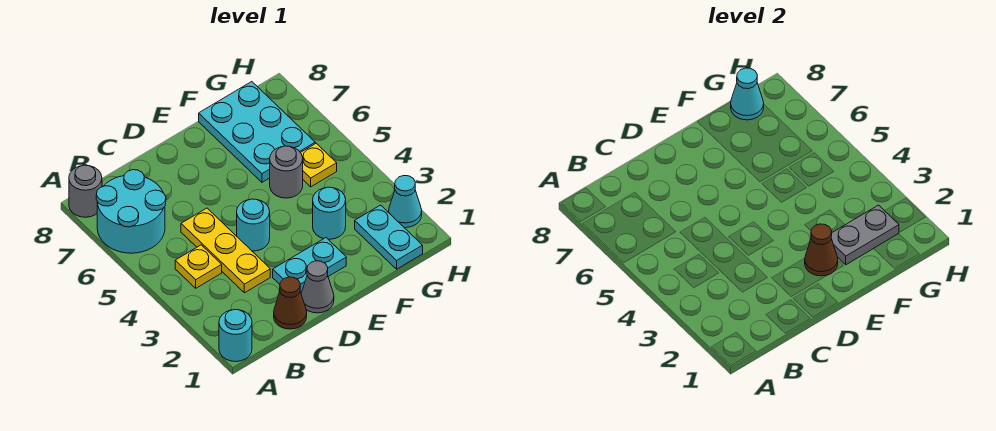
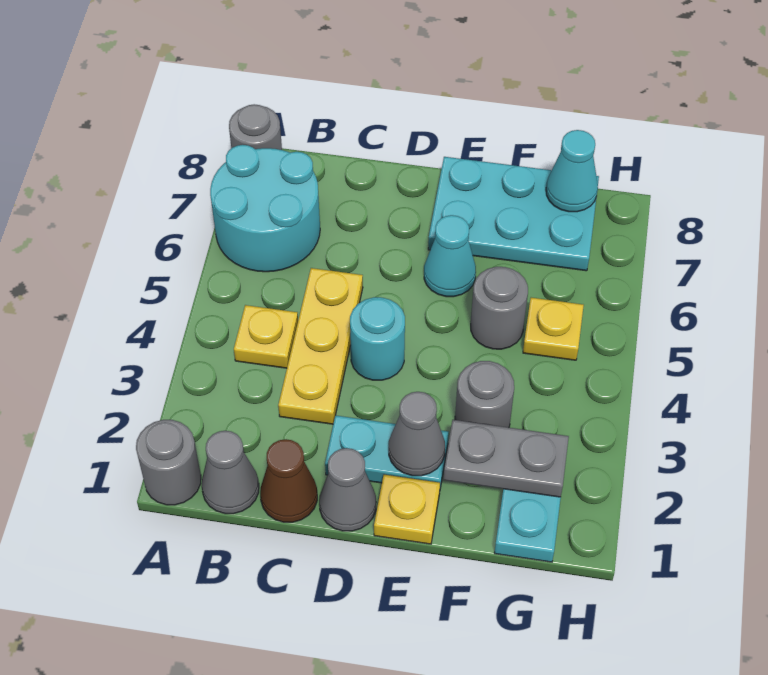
cyan 1x1 round brick [219,309,252,362] -> grey 1x1 round brick [136,420,201,505]
none -> grey 1x1 cone [202,431,259,514]
none -> yellow 1x1 plate [374,475,440,544]
brown 1x1 cone [805,224,838,276] -> grey 1x1 cone [389,392,445,476]
cyan 1x1 round brick [313,187,346,239] -> grey 1x1 round brick [455,361,514,428]
cyan 2x3 plate [199,82,315,182] -> cyan 2x3 plate turned to [428,157,599,271]
cyan 1x1 cone [389,176,422,228] -> cyan 1x1 cone moved to [424,215,476,297]

